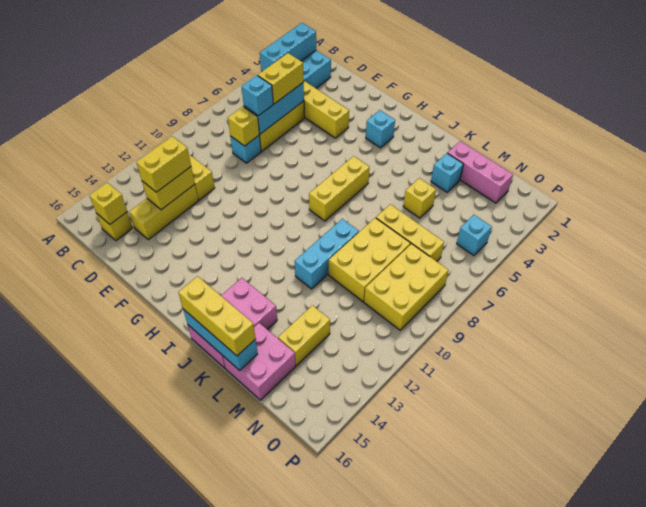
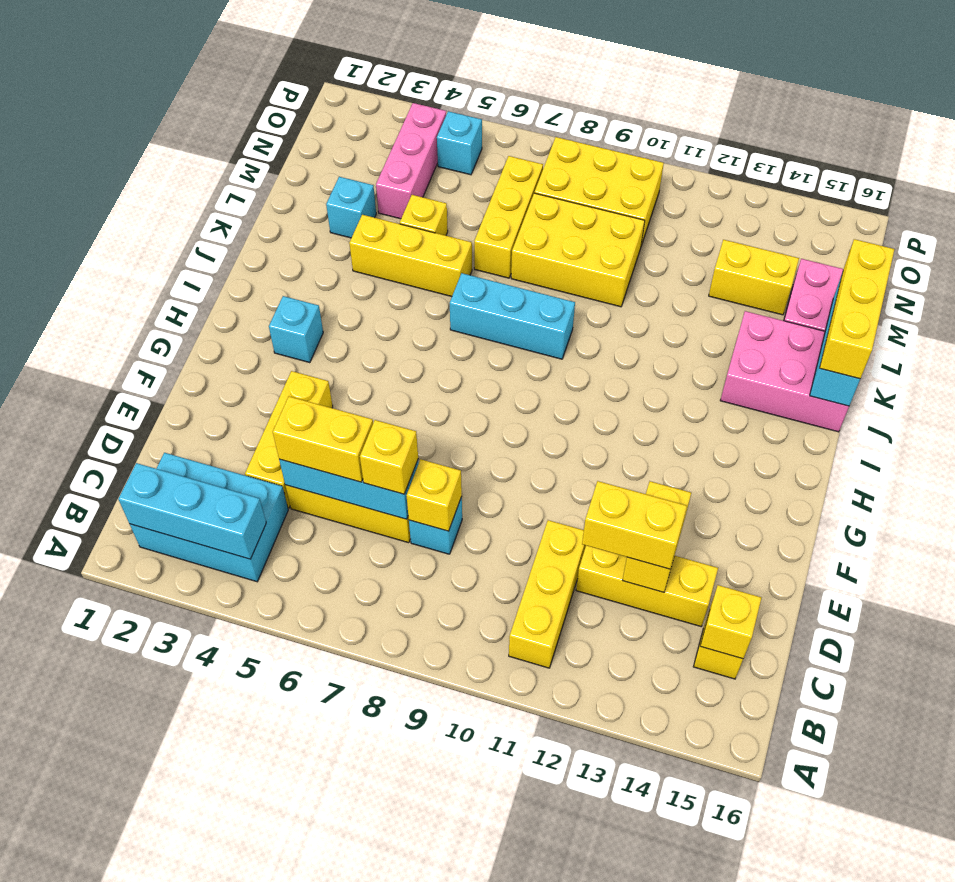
cyan 1x1 brick [242,75,273,116] -> yellow 1x1 brick [360,420,418,494]
yellow 1x2 brick [142,167,195,210] -> yellow 1x2 brick turned to [623,481,691,592]
yellow 1x3 brick [309,156,370,221] -> yellow 1x3 brick moved to [349,215,472,297]
cyan 1x3 brick [295,219,359,289] -> cyan 1x3 brick moved to [450,273,575,359]
pink 1x3 brick [448,141,513,203] -> pink 1x3 brick moved to [376,103,446,219]

